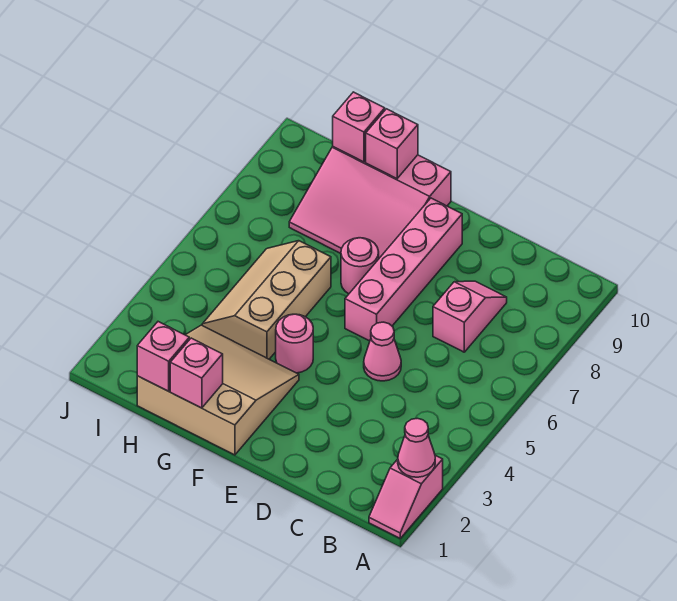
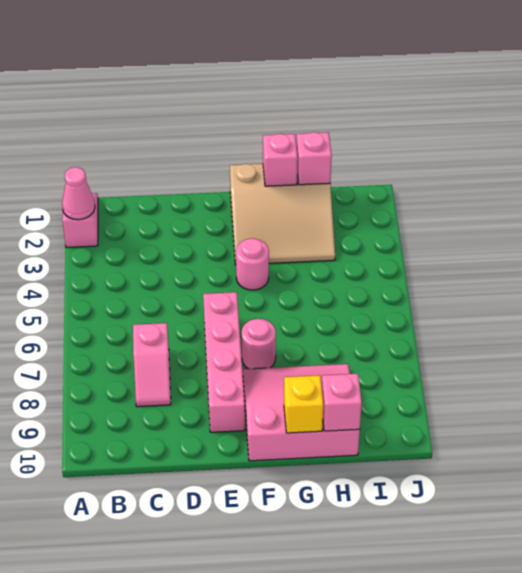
pink 1x1 cone [364,322,401,381] -> none
tan 2x3 slope [202,241,331,359] -> none
pink 1x1 brick [366,109,418,179] -> yellow 1x1 brick [284,375,323,433]

